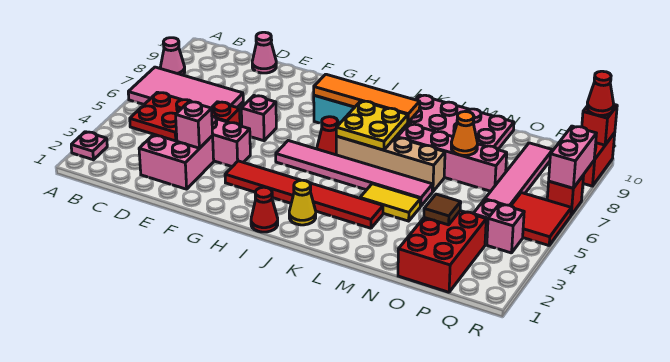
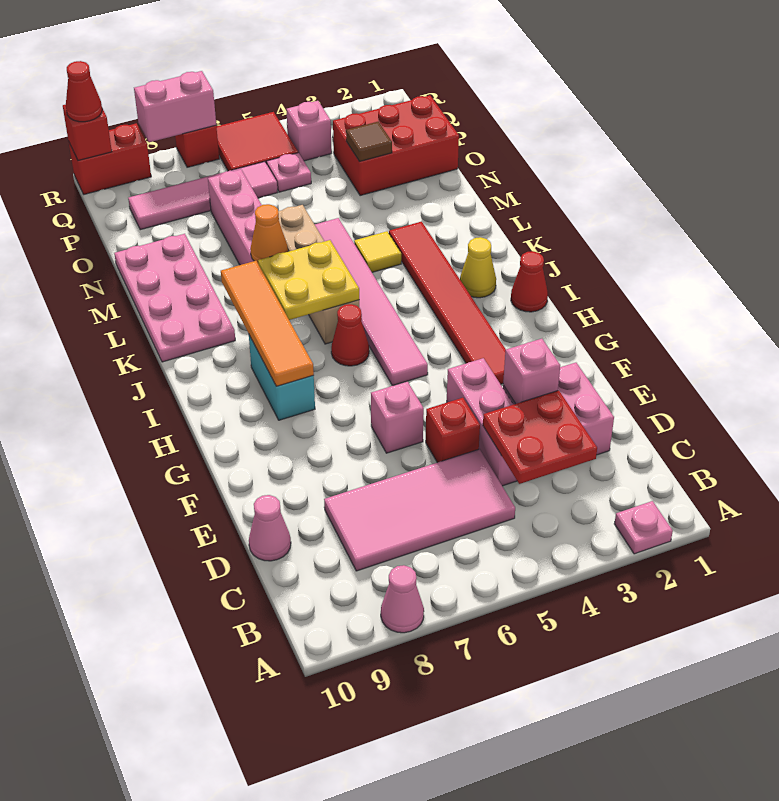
pink 2x4 tile [128,67,243,108] -> pink 2x4 tile turned to [324,449,515,571]
yellow 1x2 tile [360,184,421,221] -> yellow 1x1 tile [354,231,401,272]
orange 1x1 cone [451,112,478,155] -> orange 1x1 cone moved to [250,204,288,263]

